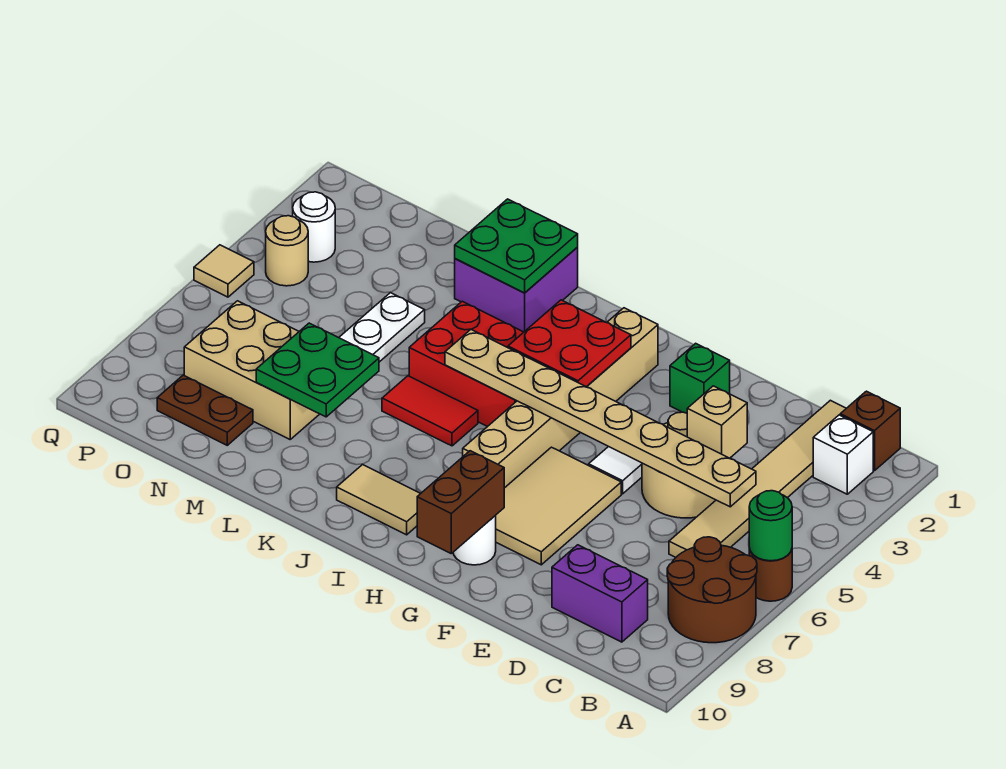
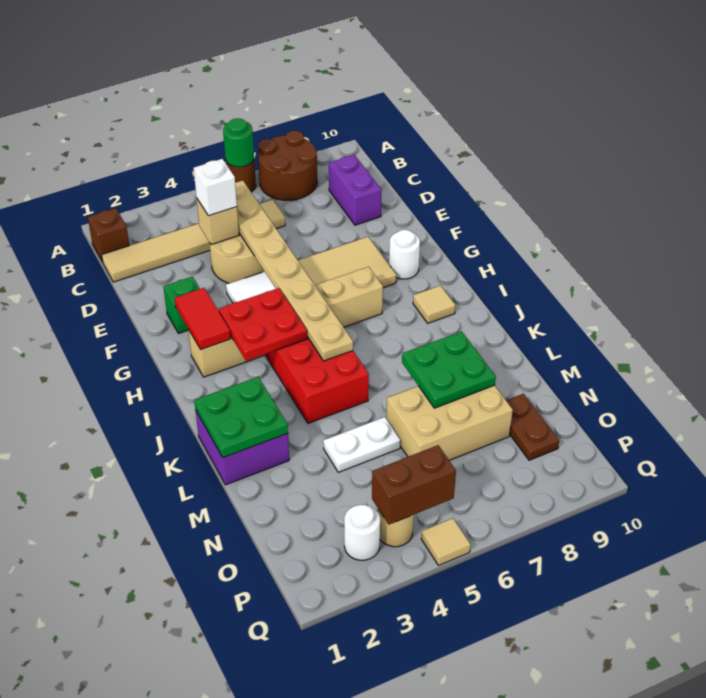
white 1x1 brick [813,415,873,494] -> white 1x1 brick moved to [194,159,237,216]
brown 1x2 brick [417,451,504,553] -> brown 1x2 brick moved to [372,445,456,525]
tan 1x2 tile [337,465,420,535] -> tan 1x1 tile [413,286,455,323]
red 1x2 tile [382,376,478,446] -> red 1x2 tile moved to [175,288,231,349]
tan 2x3 brick [184,301,319,439] -> tan 2x3 brick turned to [386,385,513,460]

